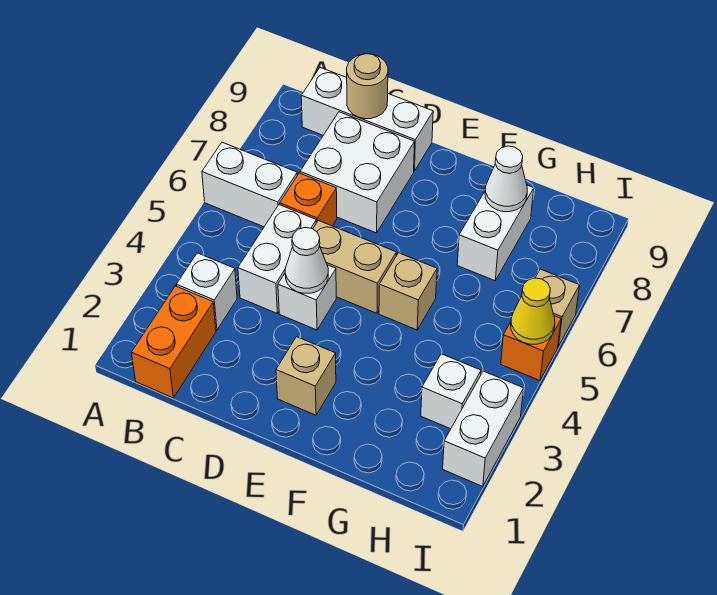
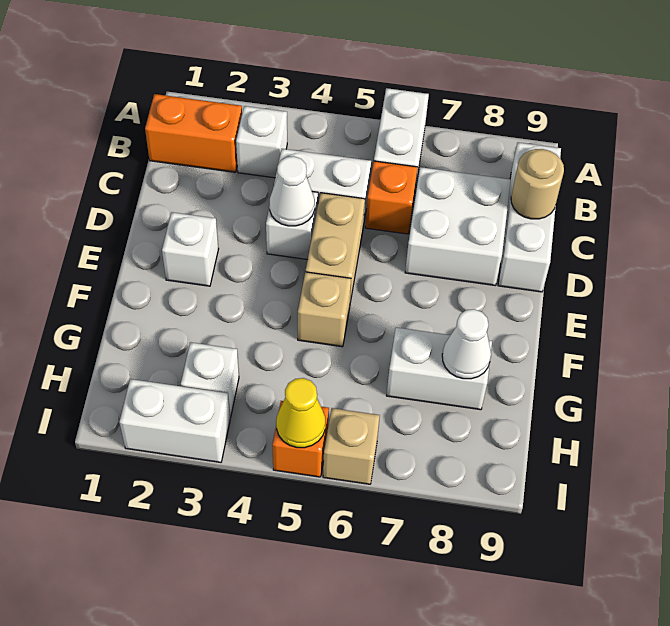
tan 1x1 brick [276,337,336,415] -> white 1x1 brick [162,212,219,286]

